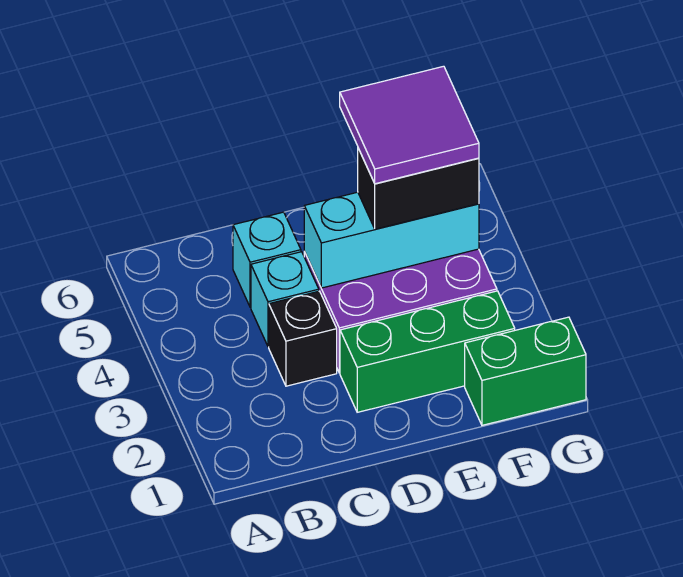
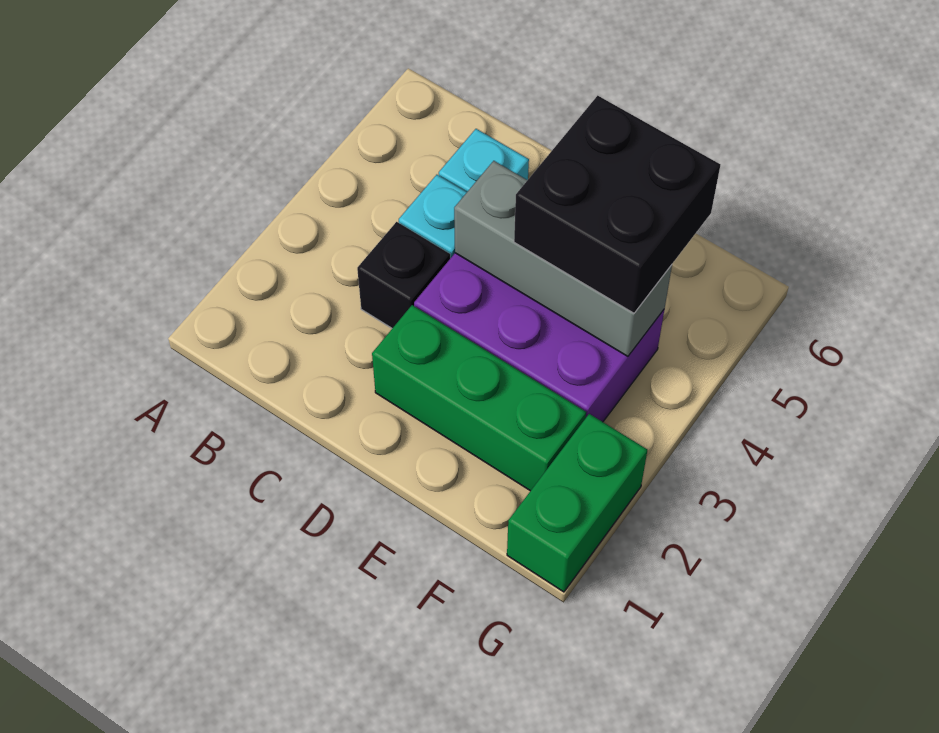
cyan 1x3 brick [304,192,479,288] -> grey 1x3 brick [454,161,672,356]
black 1x2 brick [358,148,479,229] -> black 2x2 brick [514,96,721,313]
purple 2x2 tile [340,66,479,184] -> none
green 1x2 brick [465,317,586,425] -> green 1x2 brick turned to [507,414,647,592]

